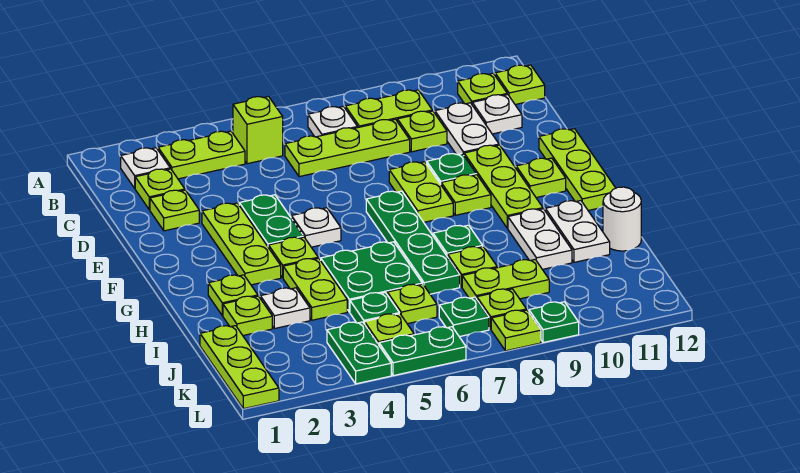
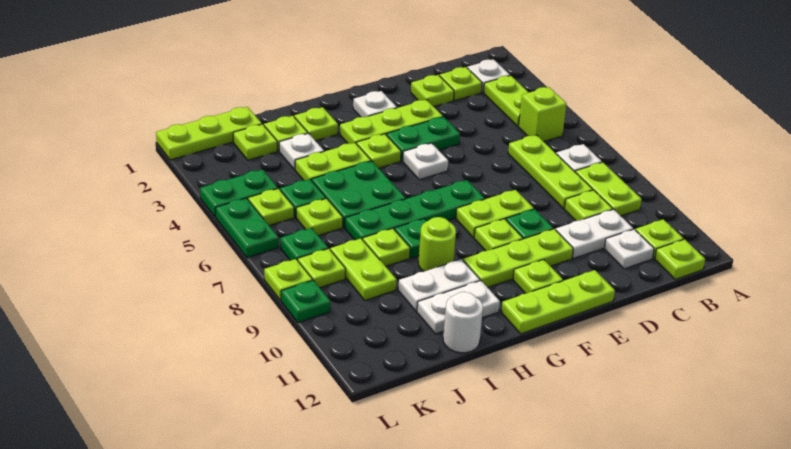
none -> white 1x1 plate [353,91,397,117]
none -> lime 1x1 round brick [418,217,456,272]
none -> lime 1x1 plate [233,124,277,160]

